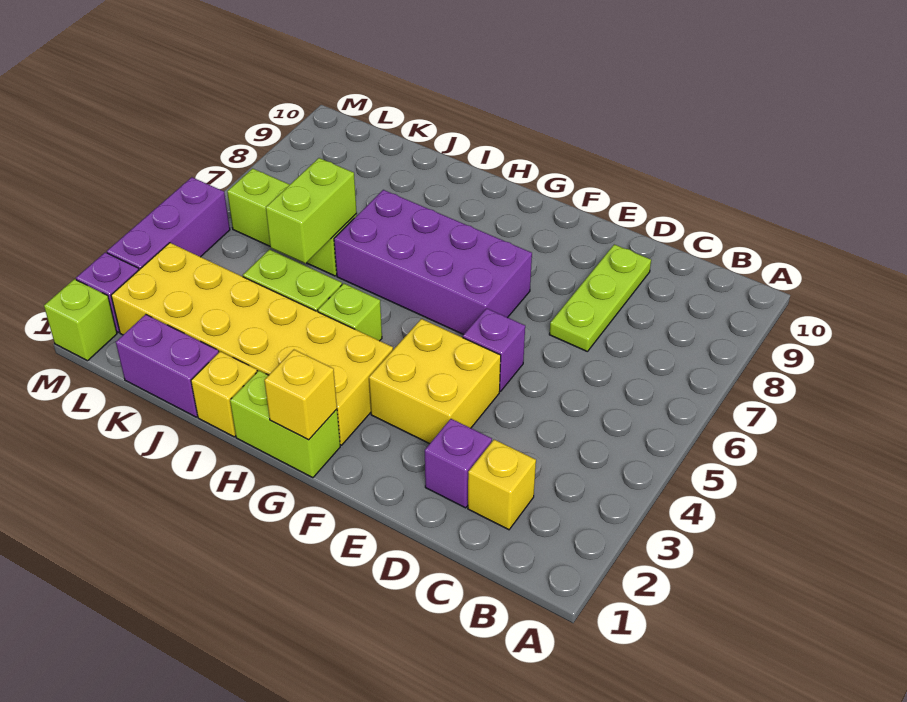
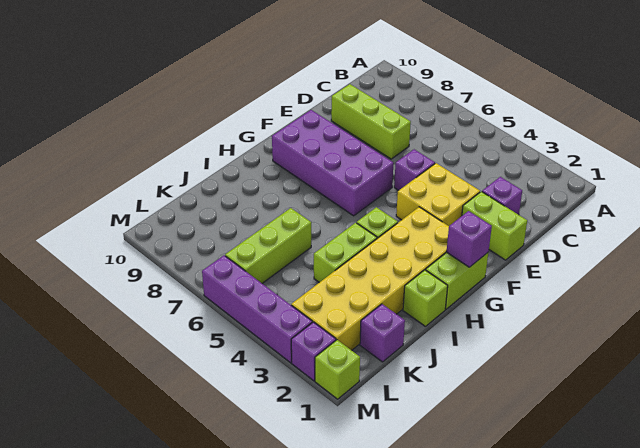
yellow 1x1 brick [468,440,536,530] -> none
lime 1x3 plate [549,244,651,352] -> lime 1x3 brick [331,84,411,159]
purple 2x4 brick [334,190,532,335] -> purple 2x4 brick turned to [272,110,394,216]
yellow 1x1 brick [264,350,337,440] -> purple 1x1 brick [447,211,492,267]
yellow 1x1 brick [191,351,257,437] -> lime 1x1 brick [403,270,448,326]
purple 1x2 brick [116,314,219,417] -> purple 1x1 brick [360,304,405,362]
lime 1x2 brick [266,158,357,263] -> lime 1x2 brick moved to [462,191,527,260]
purple 1x3 brick [107,177,230,270] -> purple 1x4 brick [202,255,312,363]

